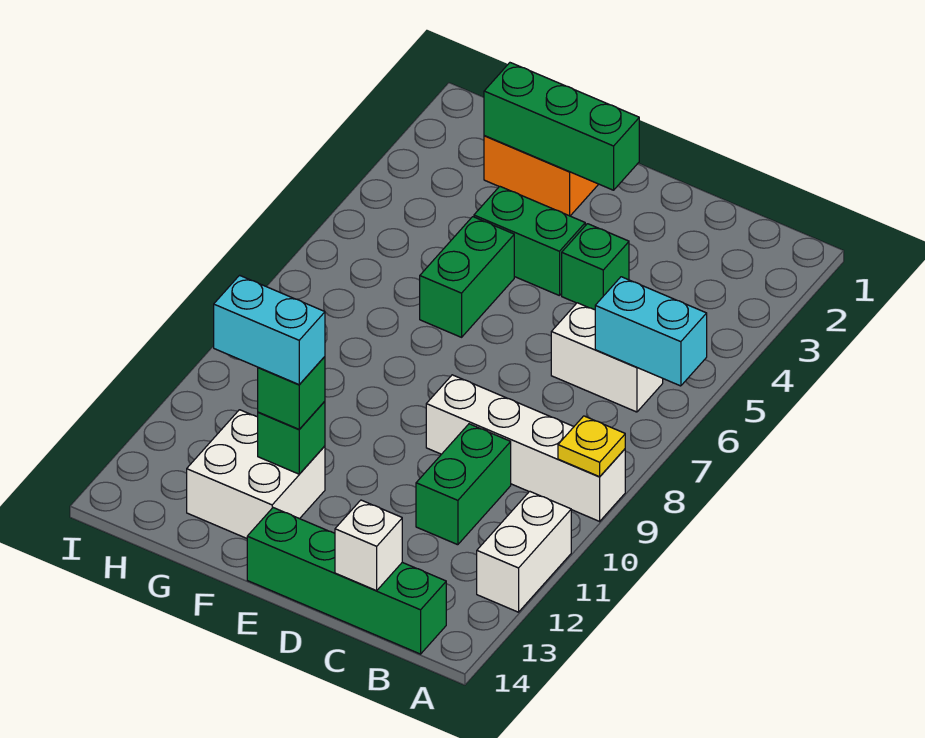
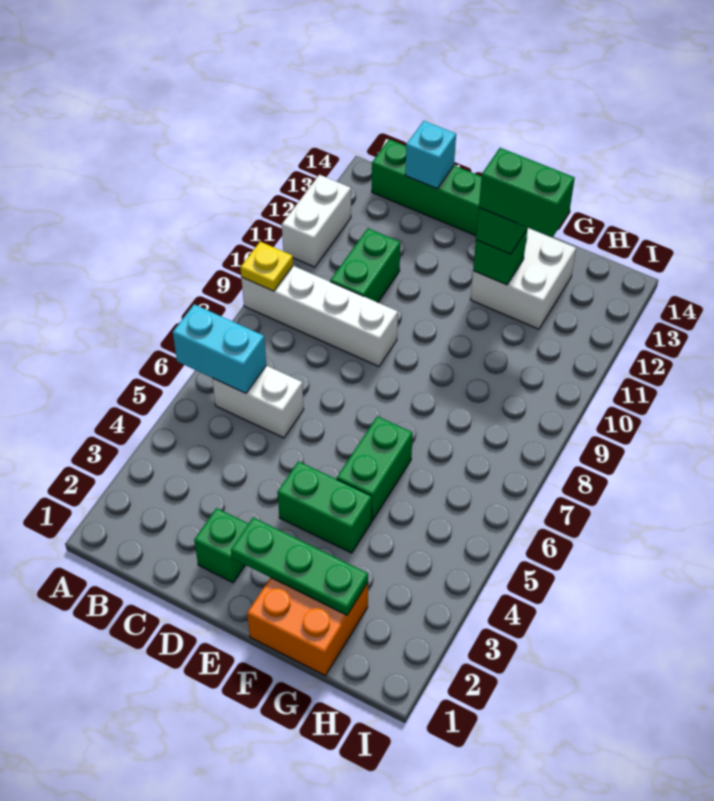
white 1x1 brick [335,500,402,591] -> cyan 1x1 brick [405,121,456,189]
green 1x1 brick [562,224,629,310] -> green 1x1 brick moved to [194,508,248,583]
green 1x3 brick [484,63,639,190] -> green 1x3 plate [231,518,368,615]
cyan 1x2 brick [214,275,325,384] -> green 1x2 brick [479,148,575,238]

